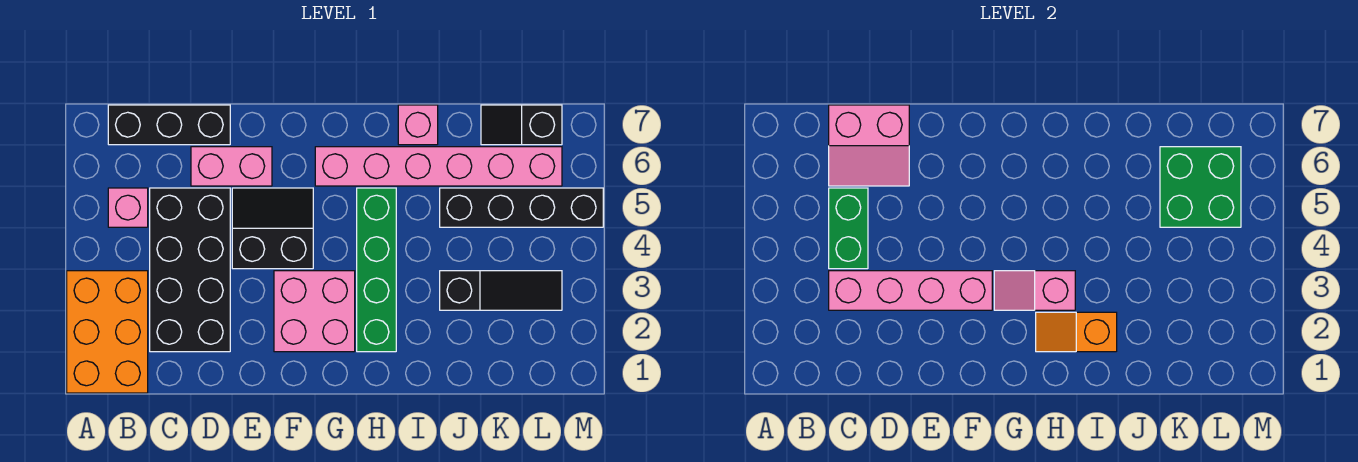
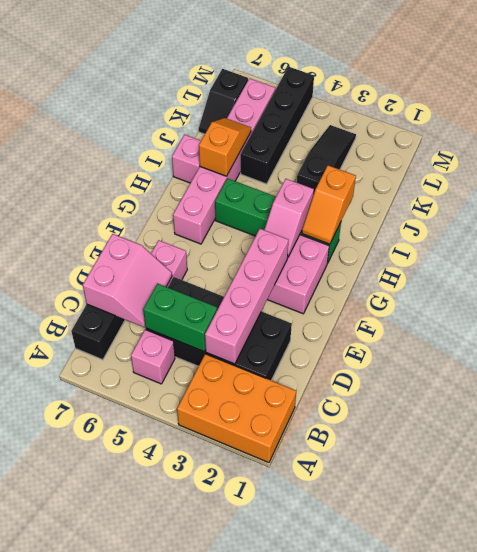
black 2x2 slope [232,188,313,269] -> none
none -> orange 1x2 slope [199,118,251,176]
green 2x2 brick [1160,147,1241,227] -> none

